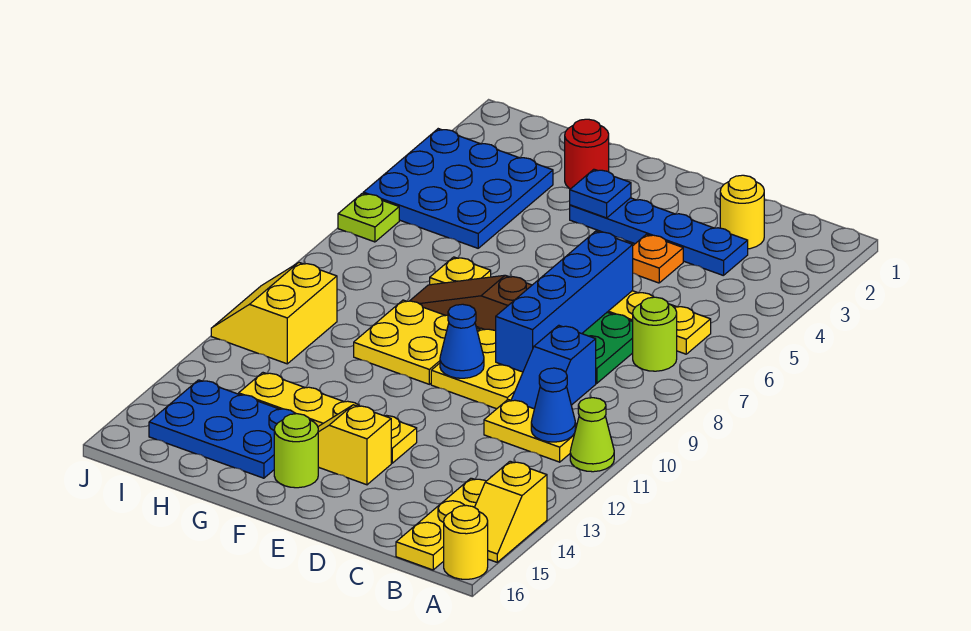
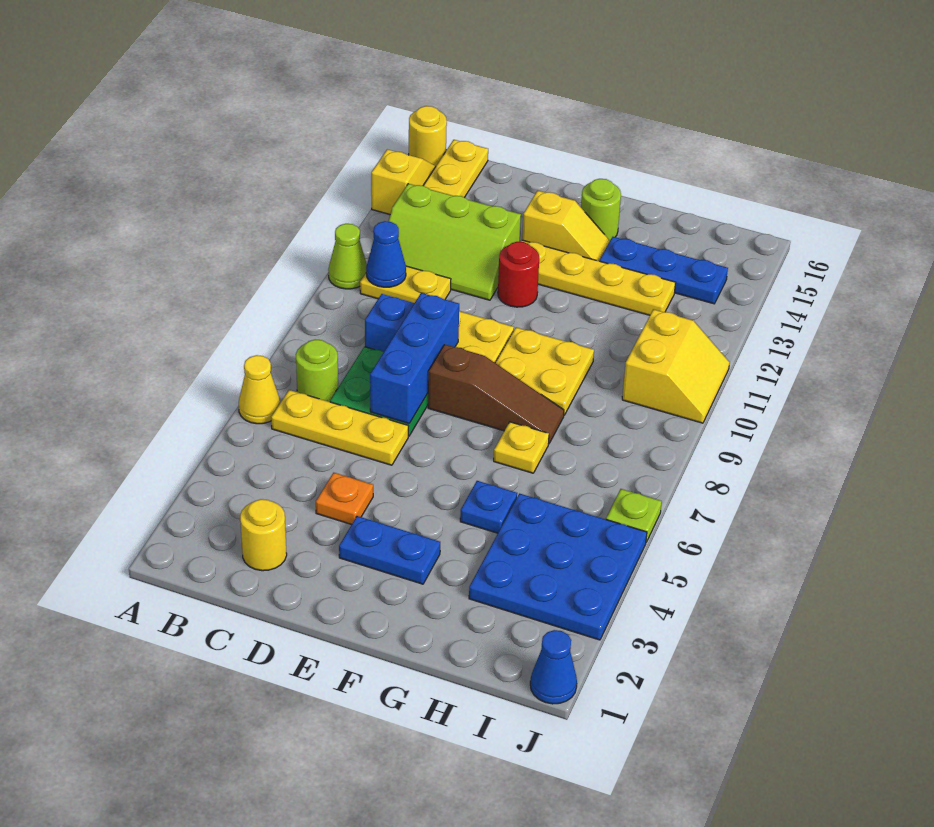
none -> yellow 1x1 cone [239,355,280,424]
none -> lime 2x3 slope [388,184,521,300]
blue 1x4 plate [570,198,748,276] -> blue 1x2 plate [339,516,440,584]
blue 1x4 brick [496,231,633,372] -> blue 1x3 brick [370,293,459,424]
blue 1x1 cone [440,304,484,378] -> blue 1x1 cone moved to [530,630,577,704]
blue 1x1 plate [570,169,631,218] -> blue 1x1 plate moved to [460,481,517,533]
red 1x1 round brick [565,119,609,189] -> red 1x1 round brick moved to [498,242,539,307]
blue 2x3 plate [149,380,295,478] -> blue 1x3 plate [600,237,728,304]

